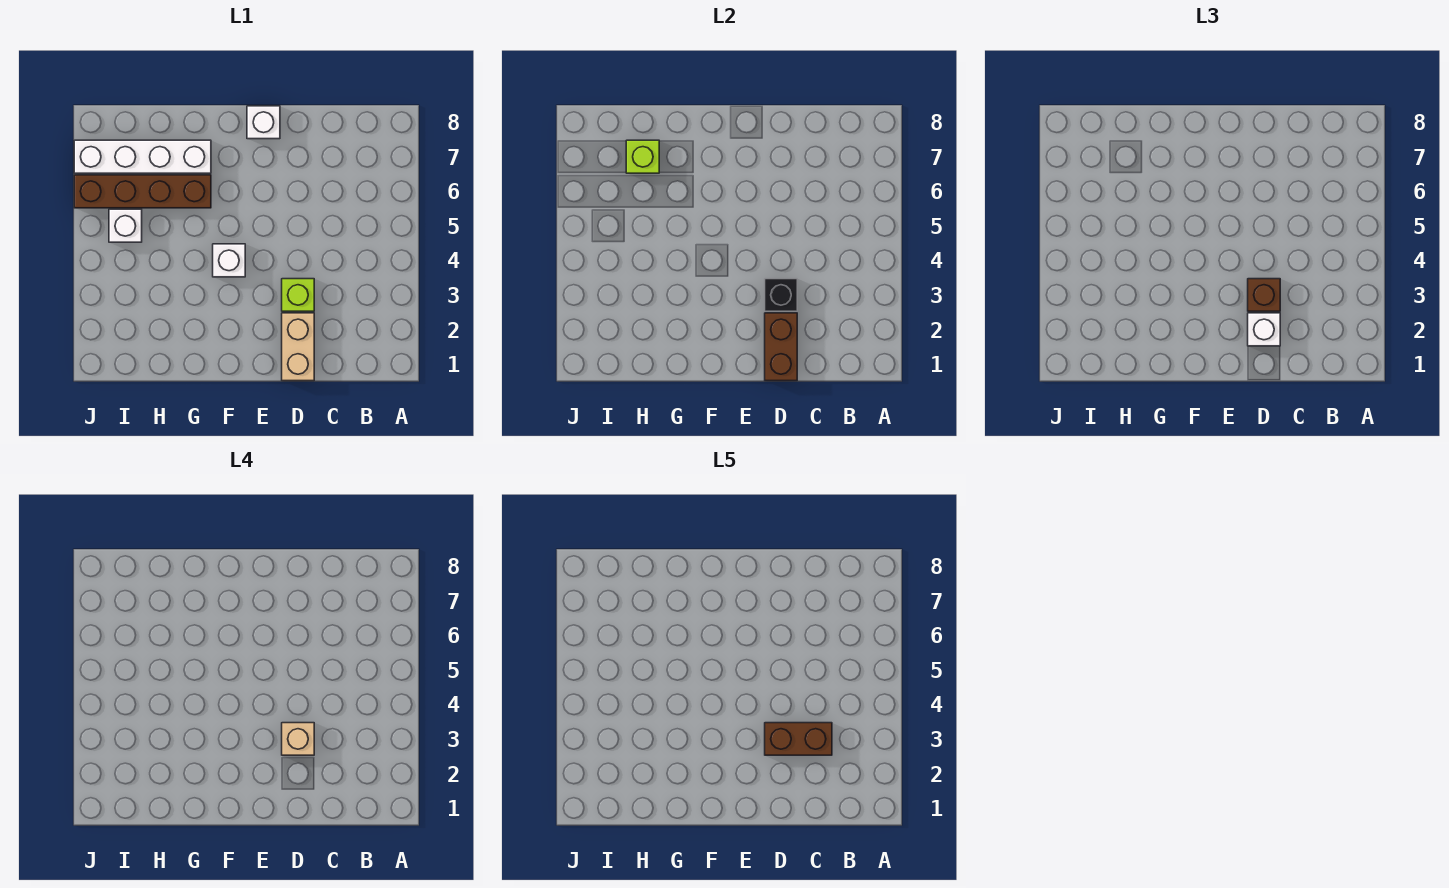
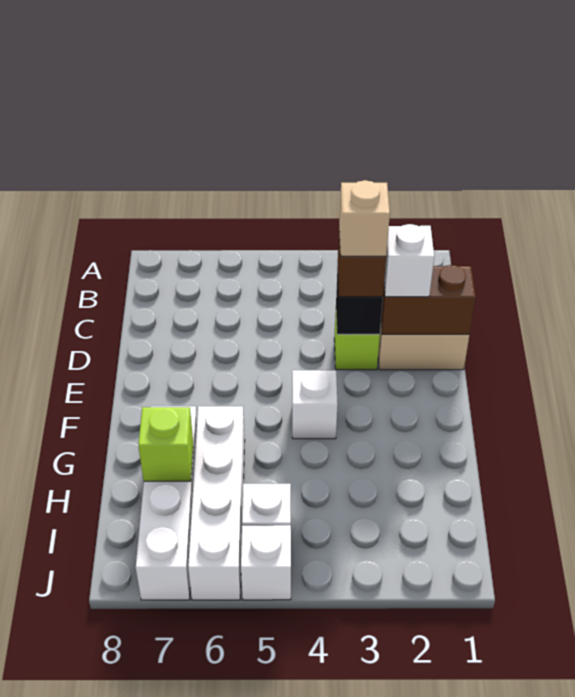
brown 1x2 brick [765,723,832,755] -> none
white 1x1 brick [247,106,280,139] -> white 1x1 brick moved to [241,525,291,600]
brown 1x4 brick [74,175,211,208] -> white 1x4 brick [188,406,245,600]

